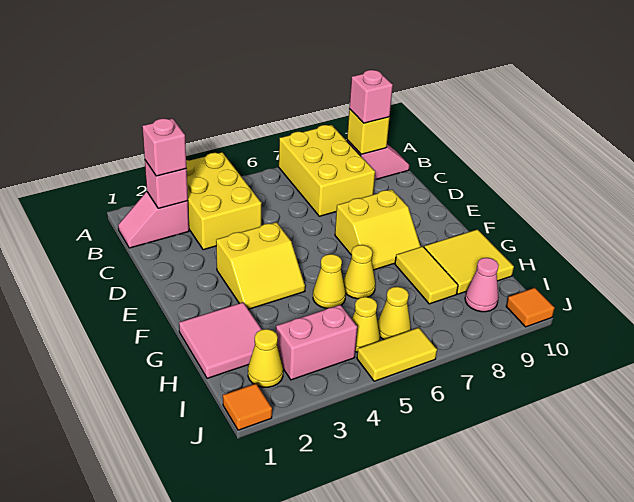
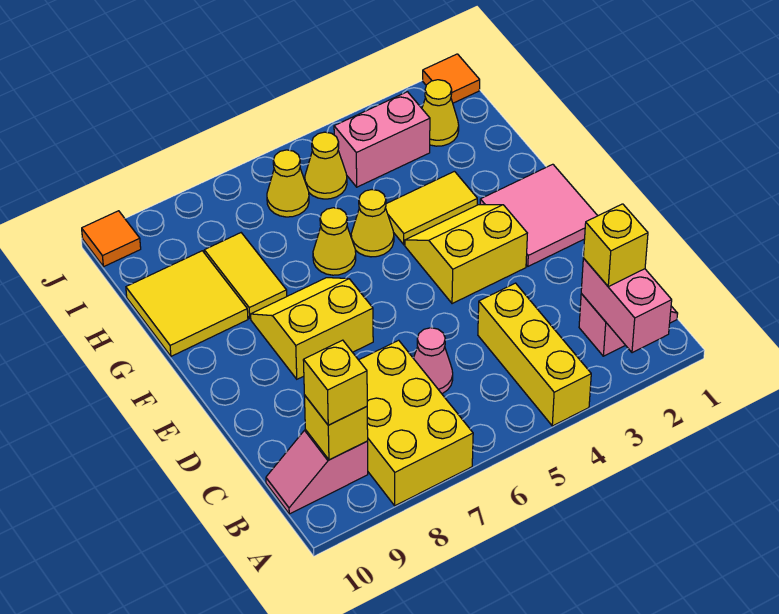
yellow 2x3 brick [186,152,261,250] -> yellow 1x3 brick [478,283,591,426]
pink 1x1 brick [145,160,188,208] -> pink 1x2 brick [581,258,672,353]
pink 1x1 brick [142,118,186,176] -> yellow 1x1 brick [583,204,648,286]
pink 1x1 brick [349,70,393,123] -> yellow 1x1 brick [303,340,367,425]
pink 2x2 tile [179,302,262,378] -> pink 2x2 tile moved to [480,164,598,266]
pink 1x1 cone [465,258,499,312] -> pink 1x1 cone moved to [413,328,453,394]
yellow 1x2 tile [357,328,437,381] -> yellow 1x2 tile moved to [386,171,477,245]

